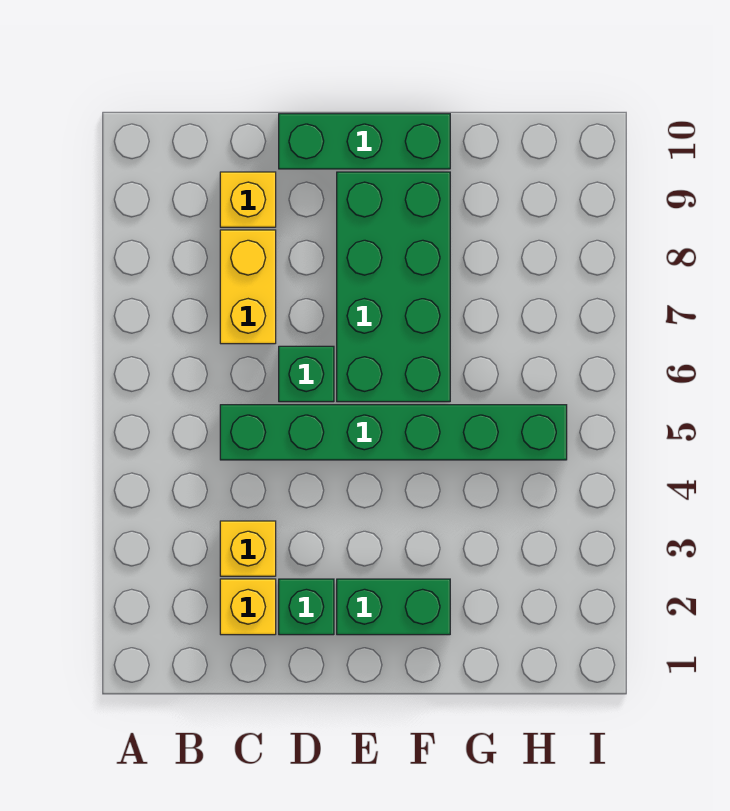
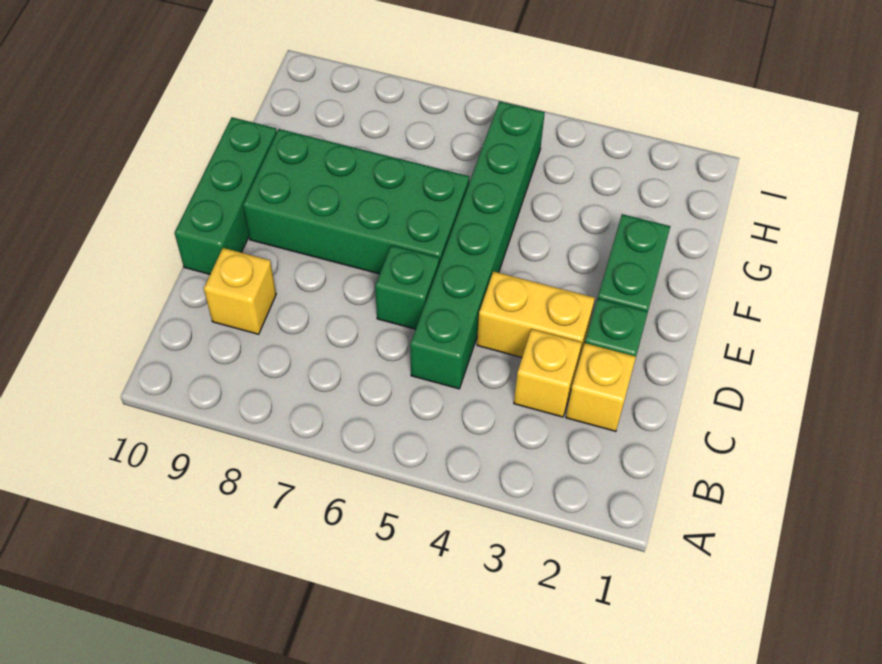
yellow 1x2 brick [220,230,276,344] -> yellow 1x2 brick moved to [477,271,595,367]

